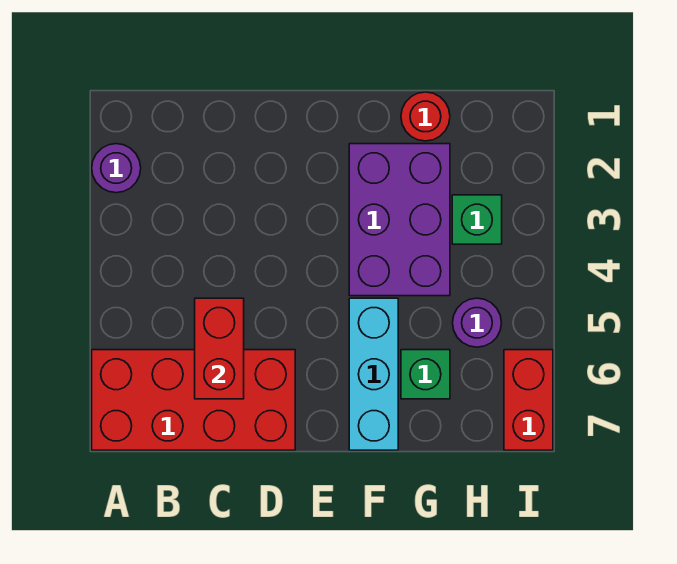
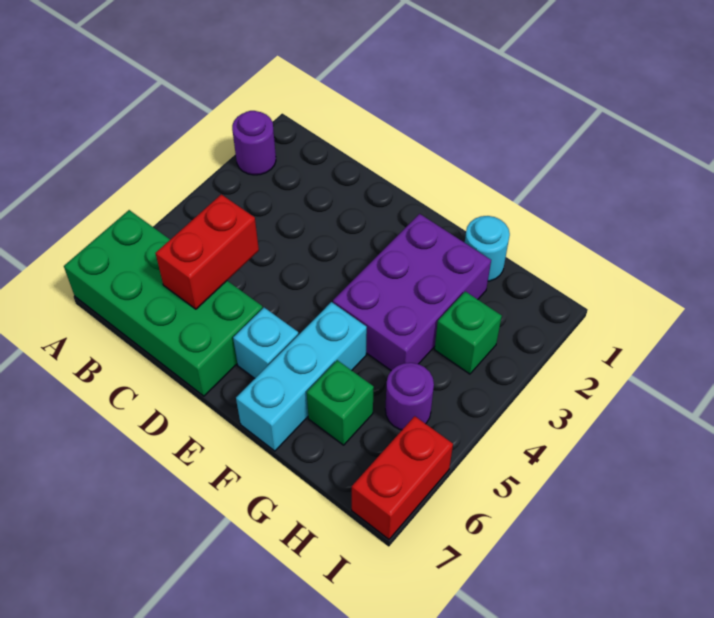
red 2x4 brick [92,350,295,450] -> green 2x4 brick [64,210,263,396]
none -> cyan 1x1 brick [233,308,299,378]
red 1x1 round brick [401,92,450,141] -> cyan 1x1 round brick [465,216,510,281]

